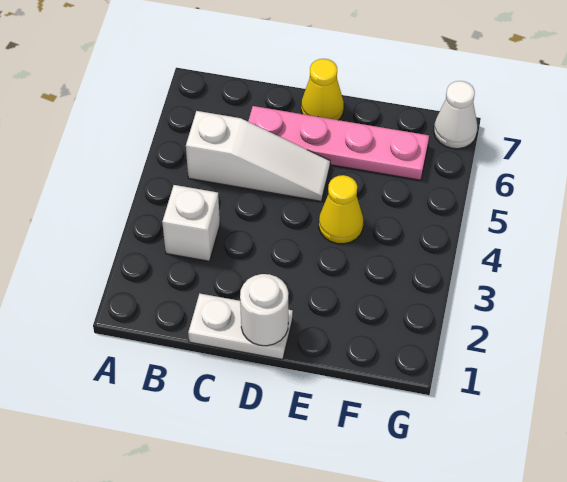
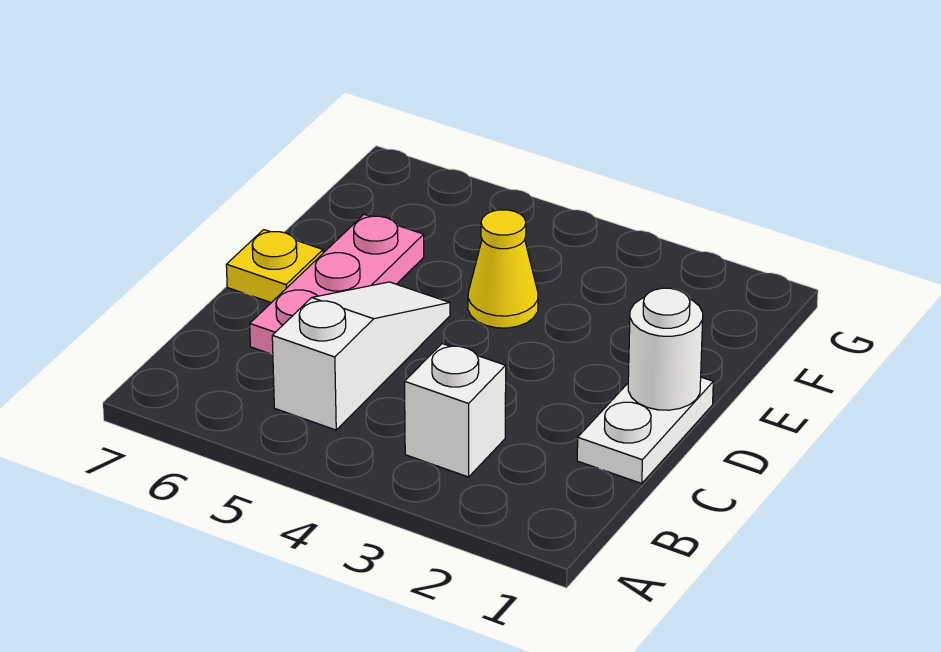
pink 1x4 plate [248,106,429,180] -> pink 1x3 plate [250,214,424,355]
yellow 1x1 cone [301,59,344,120] -> yellow 1x1 plate [226,230,323,303]
white 1x1 cone [434,81,477,149] -> none

